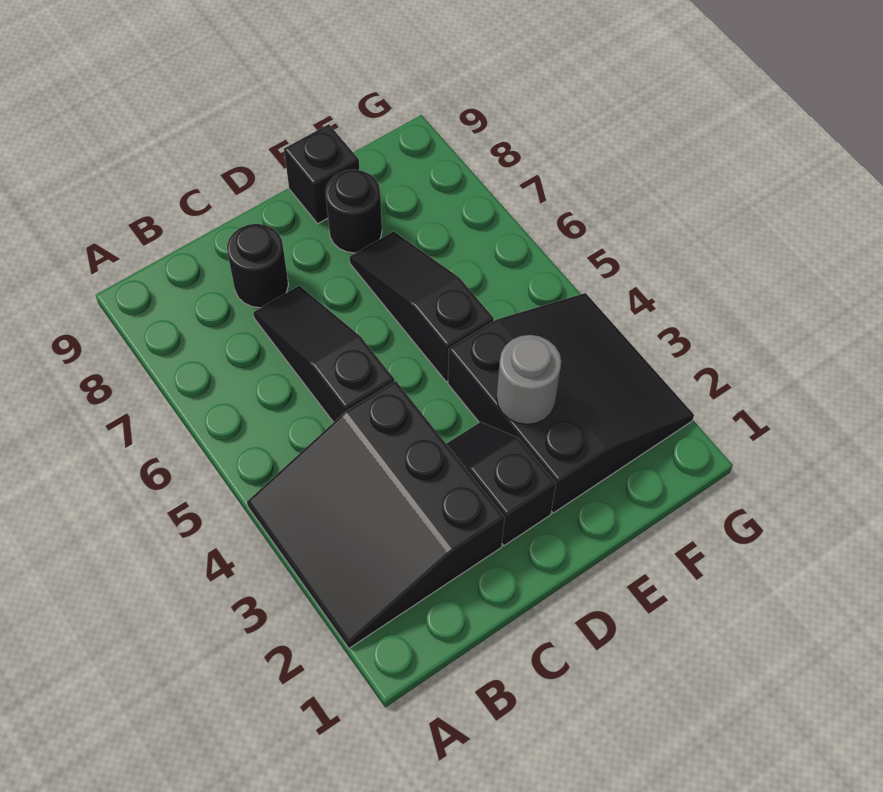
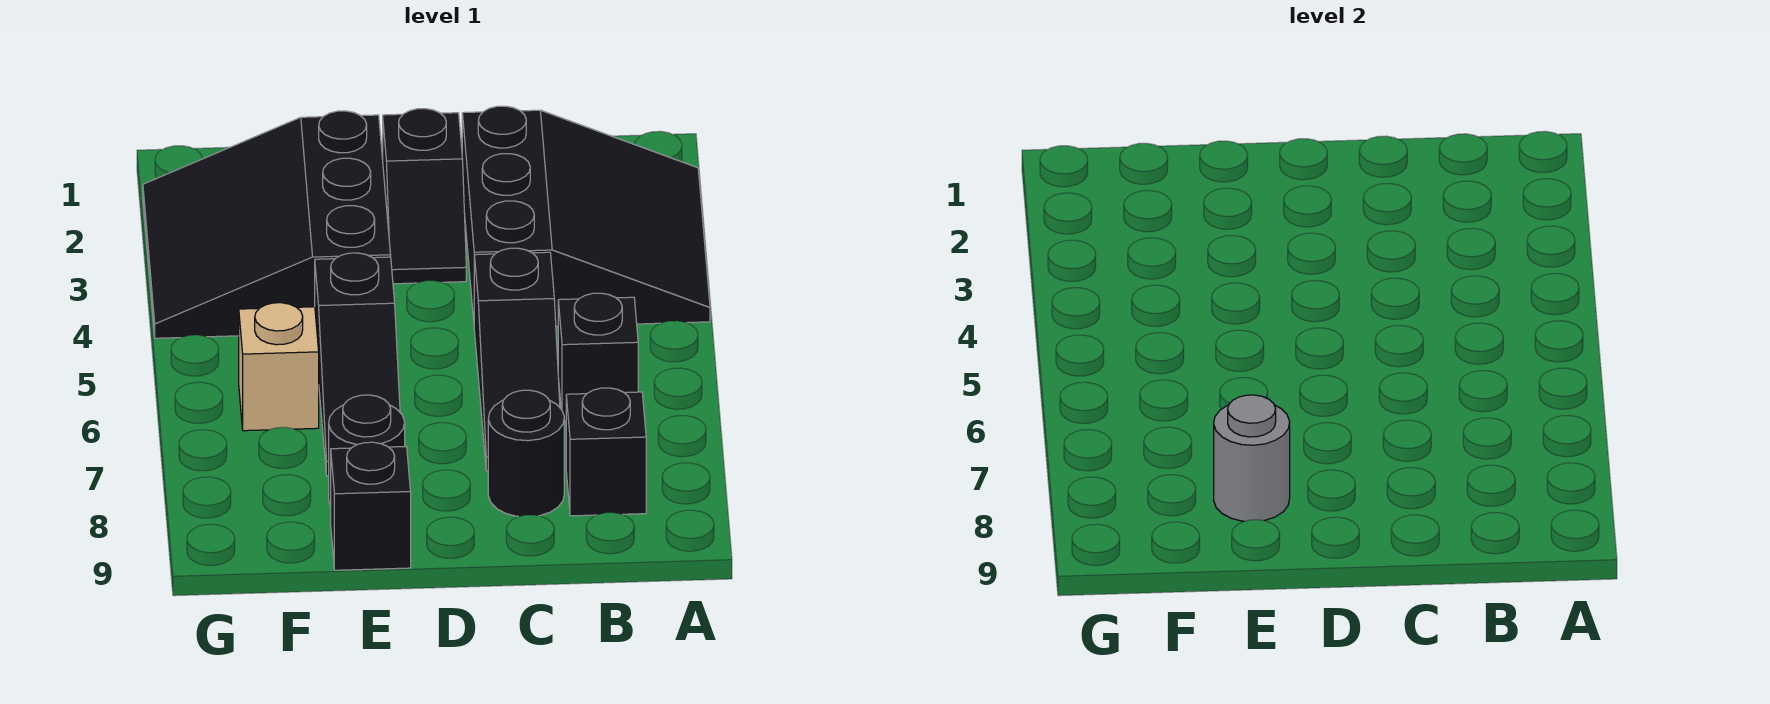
none -> black 1x1 brick [558,293,638,421]
none -> black 1x1 brick [566,388,646,516]
grey 1x1 round brick [497,335,561,424] -> grey 1x1 round brick moved to [1214,395,1290,521]
none -> tan 1x1 brick [239,303,319,431]

